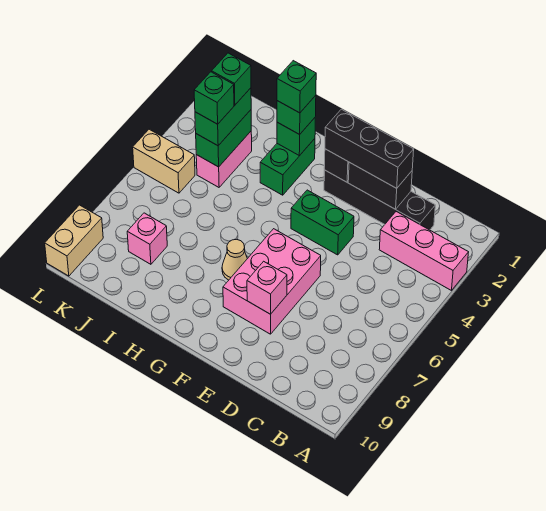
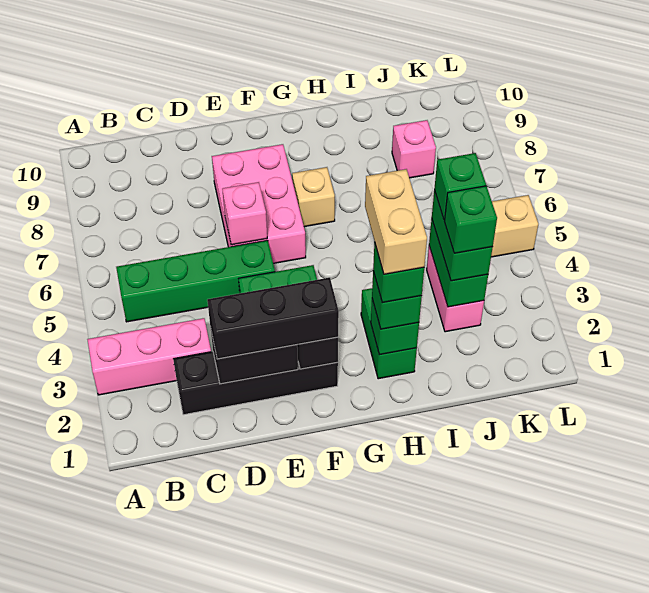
none -> green 1x4 brick [116,240,275,322]
pink 1x1 brick [247,261,287,314] -> pink 1x1 brick moved to [222,182,267,245]
tan 1x1 cone [222,239,247,280] -> tan 1x1 brick [292,167,335,227]
tan 1x2 brick [45,205,103,276] -> tan 1x2 brick moved to [365,169,427,274]

